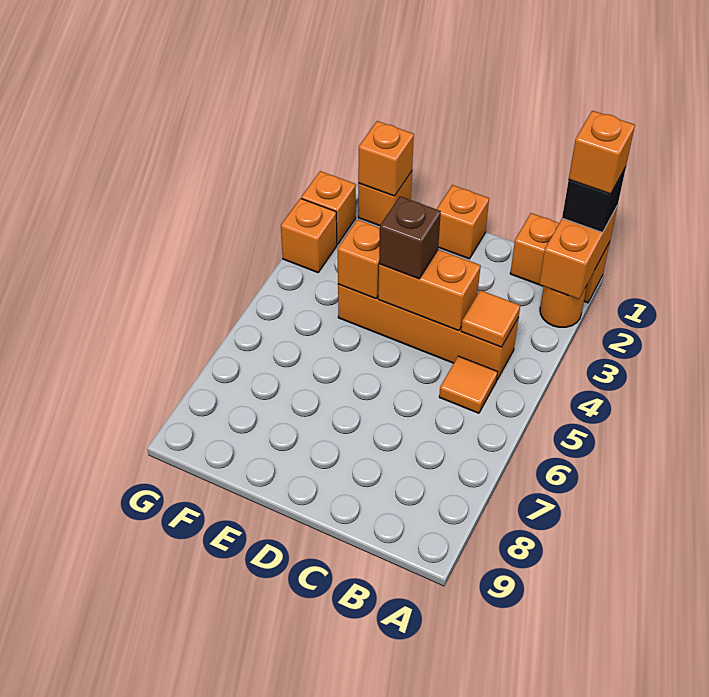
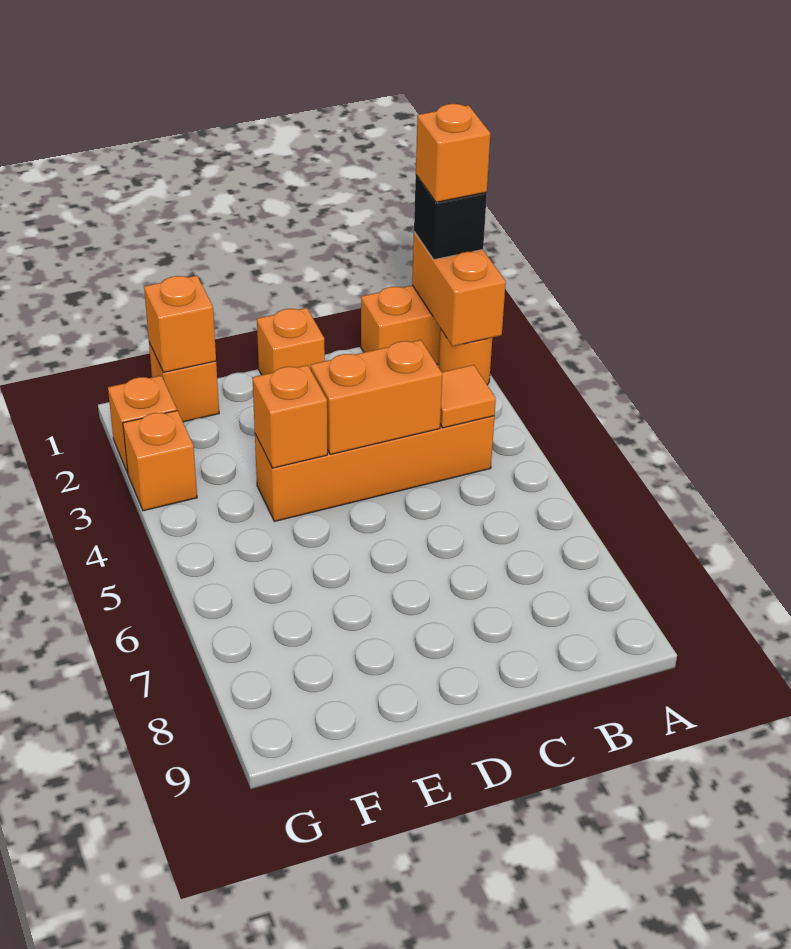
orange 1x1 tile [439,356,498,413] -> none
brown 1x1 brick [379,196,441,279] -> none

